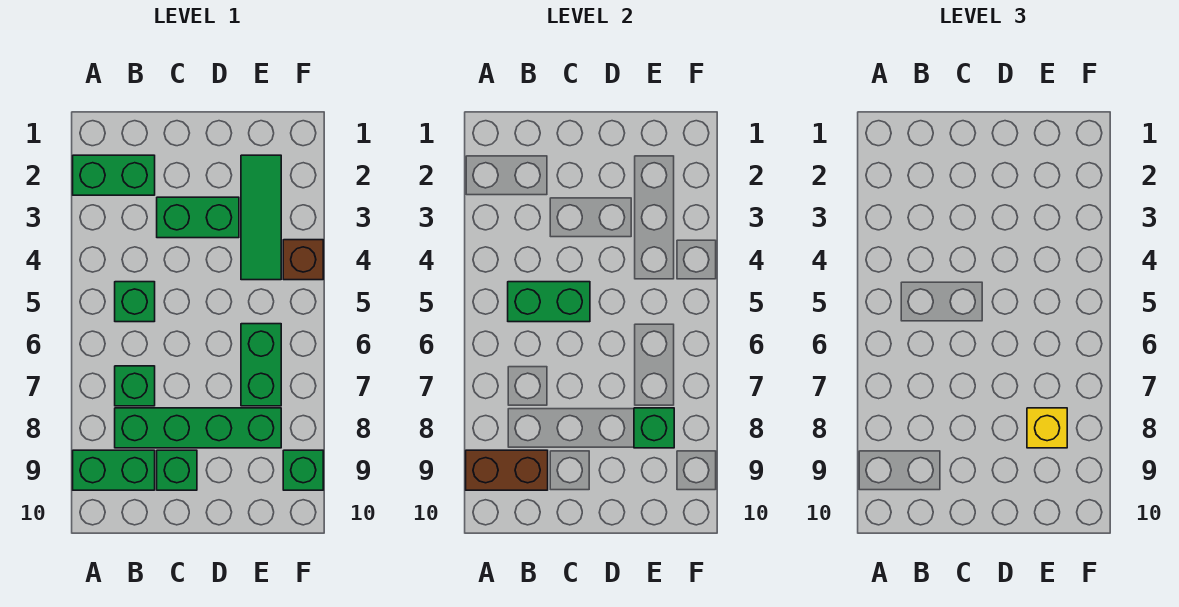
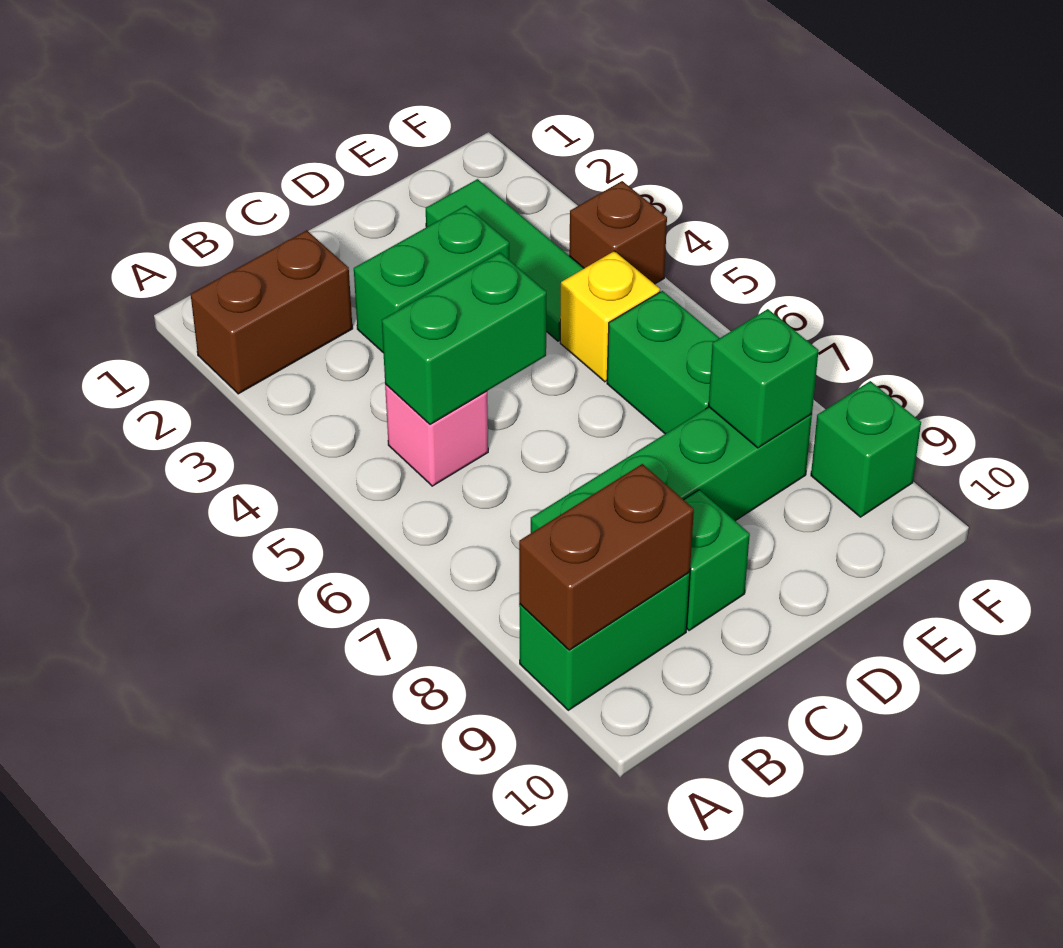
green 1x2 brick [73,155,155,195] -> brown 1x2 brick [191,230,353,394]
green 1x1 brick [115,282,155,322] -> pink 1x1 brick [385,384,488,486]
green 1x1 brick [115,366,155,406] -> none
yellow 1x1 brick [1027,408,1067,448] -> yellow 1x1 brick moved to [560,251,660,382]

